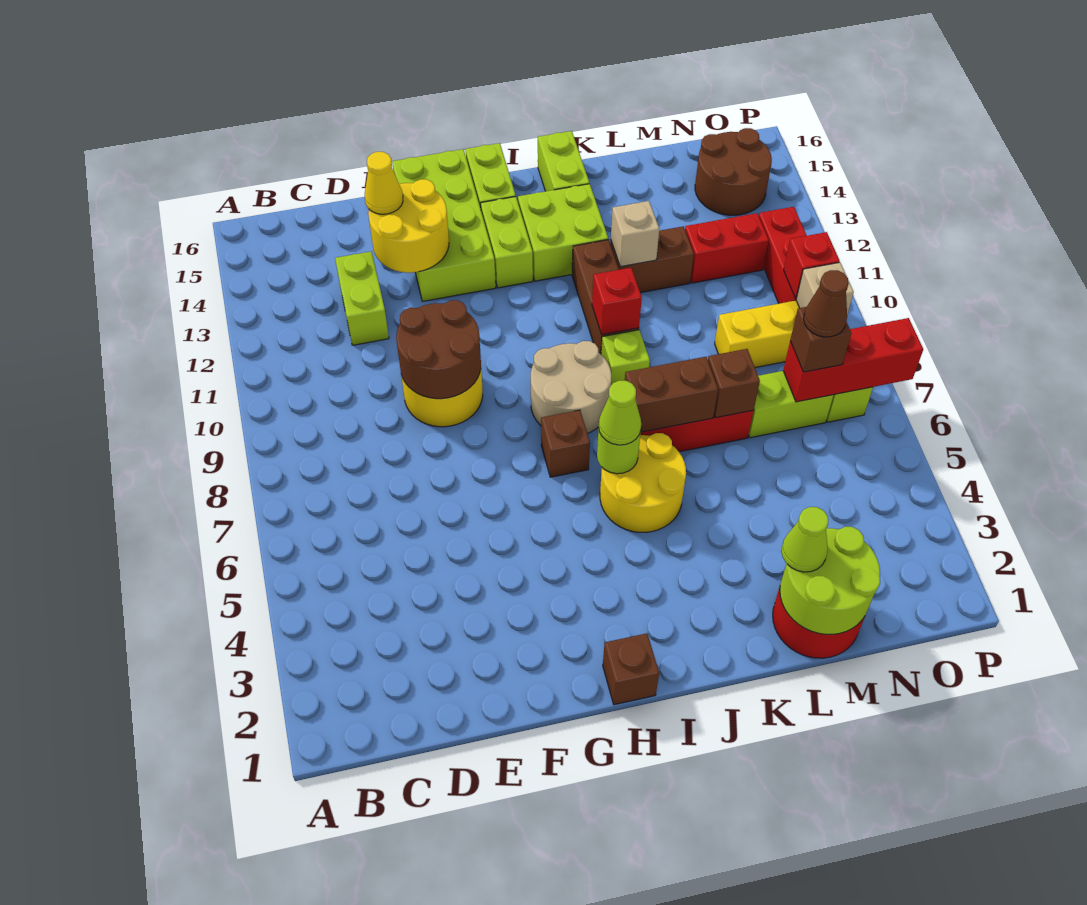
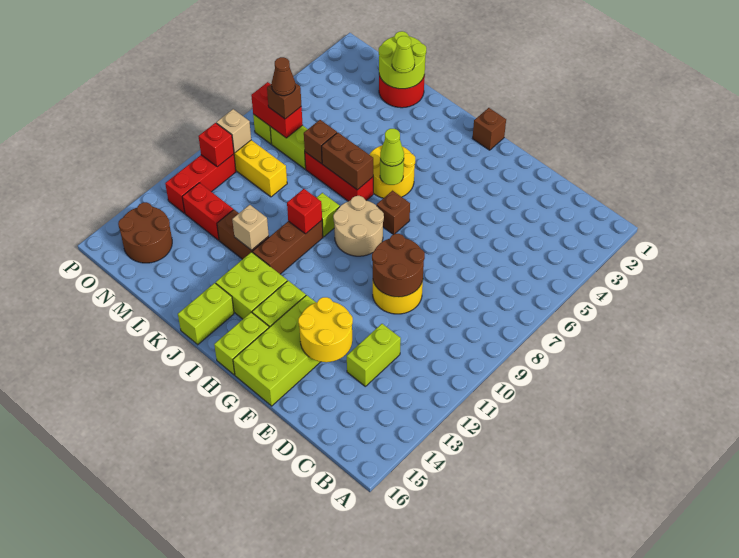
yellow 1x1 cone [365,152,403,214] -> none
red 1x3 brick [783,318,923,402] -> red 1x2 brick [251,82,303,138]

